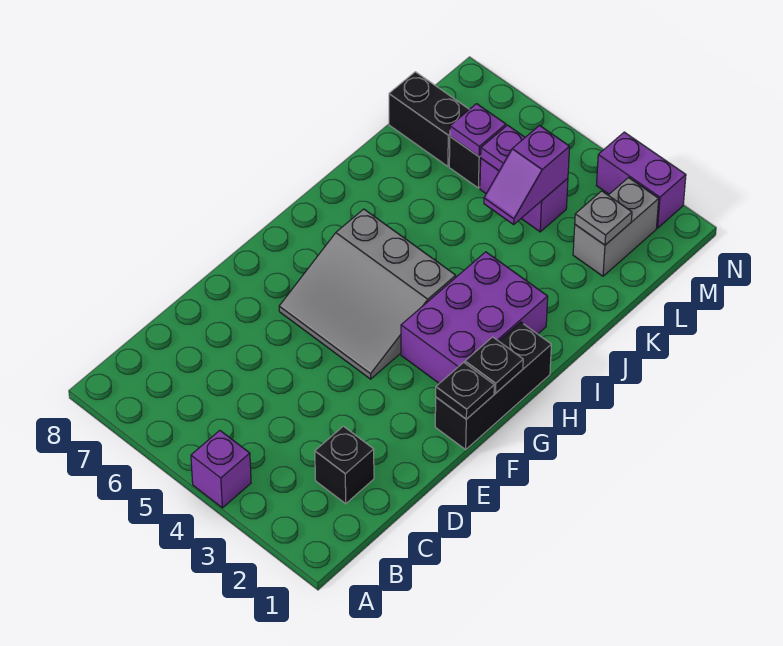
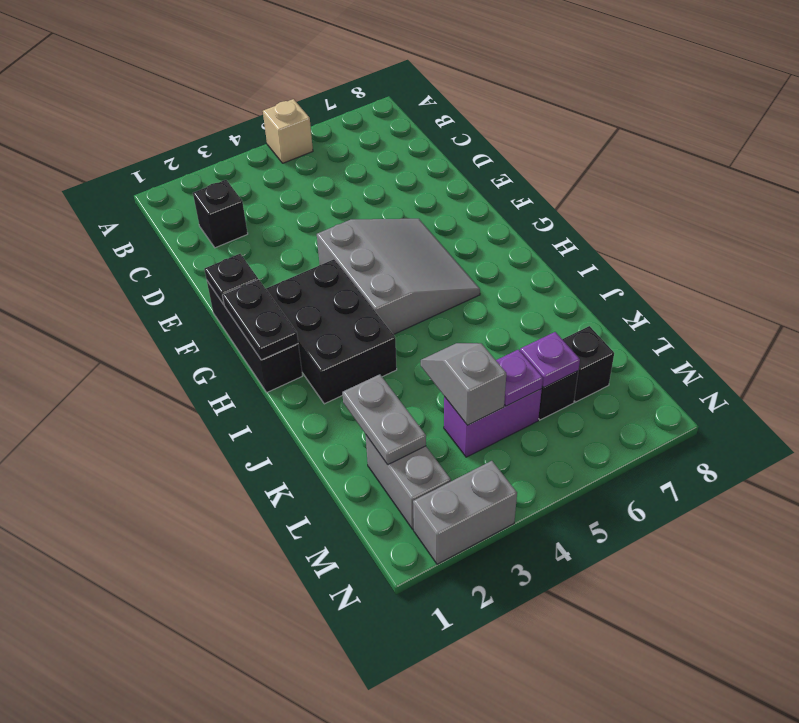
purple 1x1 brick [191,430,251,508] -> none
none -> tan 1x1 brick [263,99,313,163]
grey 3x3 slope [279,209,456,379] -> grey 3x3 slope turned to [317,219,480,335]
black 1x1 plate [465,337,523,393] -> black 1x2 plate [222,279,298,360]
purple 2x3 brick [401,252,548,383] -> black 2x3 brick [266,259,397,404]
purple 1x2 slope [484,126,570,224] -> grey 1x2 slope [421,343,506,425]
grey 1x1 plate [575,191,632,245] -> grey 1x2 plate [342,374,426,465]
black 1x2 brick [389,72,469,166] -> black 1x1 brick [562,326,614,402]
purple 1x2 brick [596,132,686,228] -> grey 1x2 brick [413,461,517,564]

